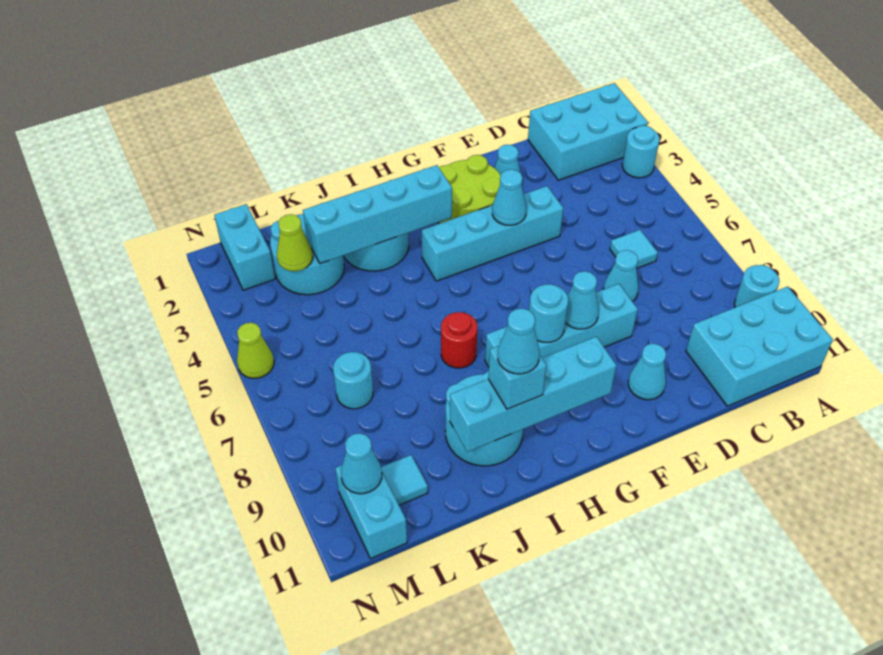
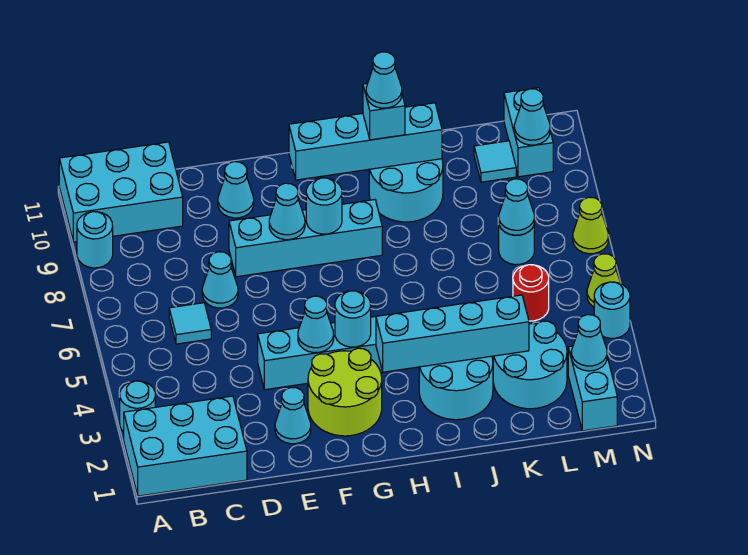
none -> cyan 1x1 round brick [335,291,371,347]
red 1x1 round brick [441,312,477,368] -> red 1x1 round brick moved to [513,265,549,321]
lime 1x1 cone [277,214,313,271] -> lime 1x1 cone moved to [573,197,608,254]
none -> cyan 1x1 cone [498,179,534,235]
none -> cyan 1x1 cone [571,315,607,371]
none -> cyan 1x1 round brick [594,282,630,338]

